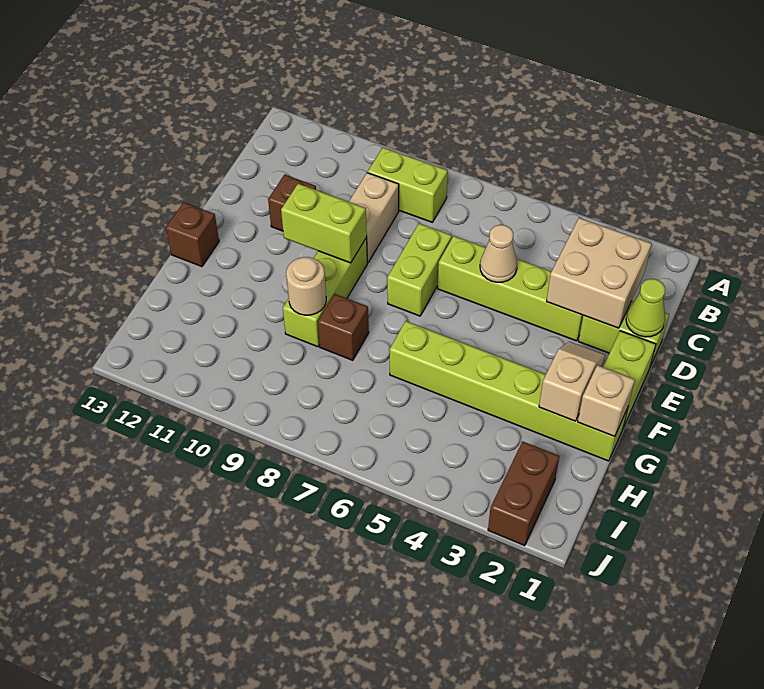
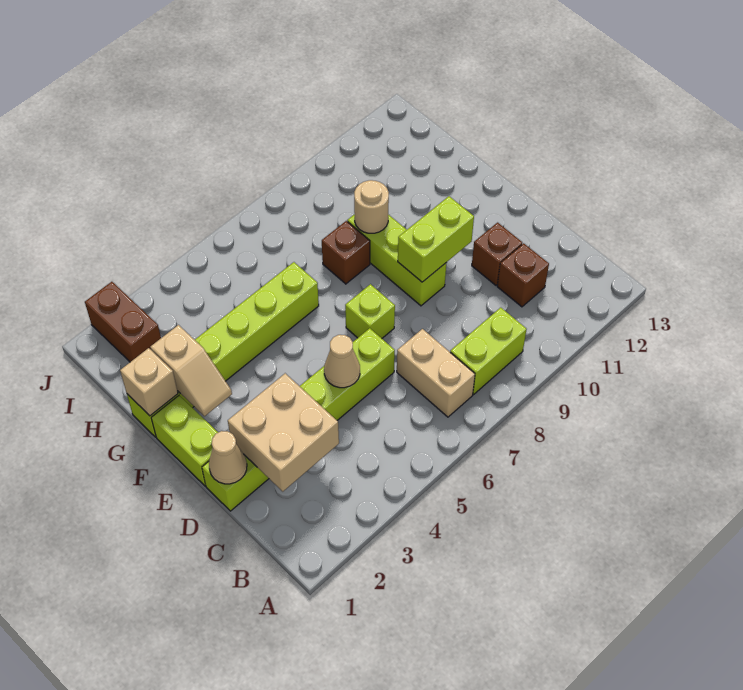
tan 1x2 brick [349,173,399,263] -> tan 1x2 brick moved to [397,329,475,417]
lime 1x1 cone [626,279,665,337] -> tan 1x1 cone [209,431,247,484]
lime 1x2 brick [387,223,452,316] -> lime 1x1 brick [345,284,395,338]
brown 1x1 brick [166,202,219,267] -> brown 1x1 brick moved to [497,243,549,307]

